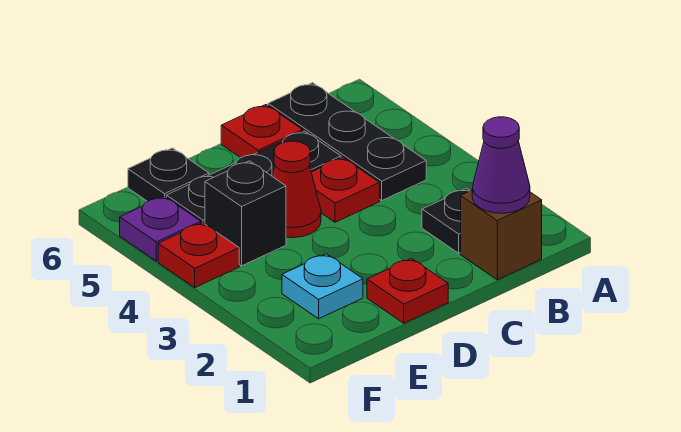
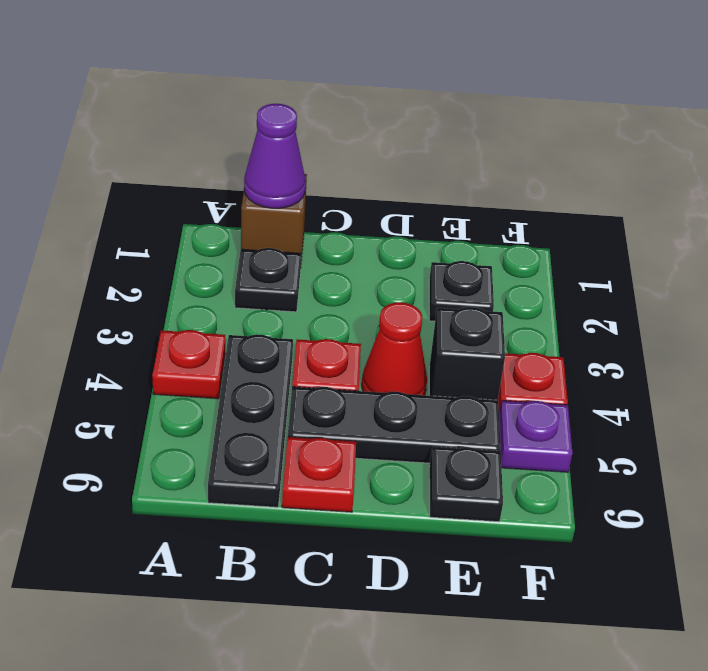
red 1x1 plate [367,258,448,323] -> red 1x1 plate moved to [152,330,225,399]
cyan 1x1 plate [282,254,363,319] -> black 1x1 plate [429,261,494,321]

